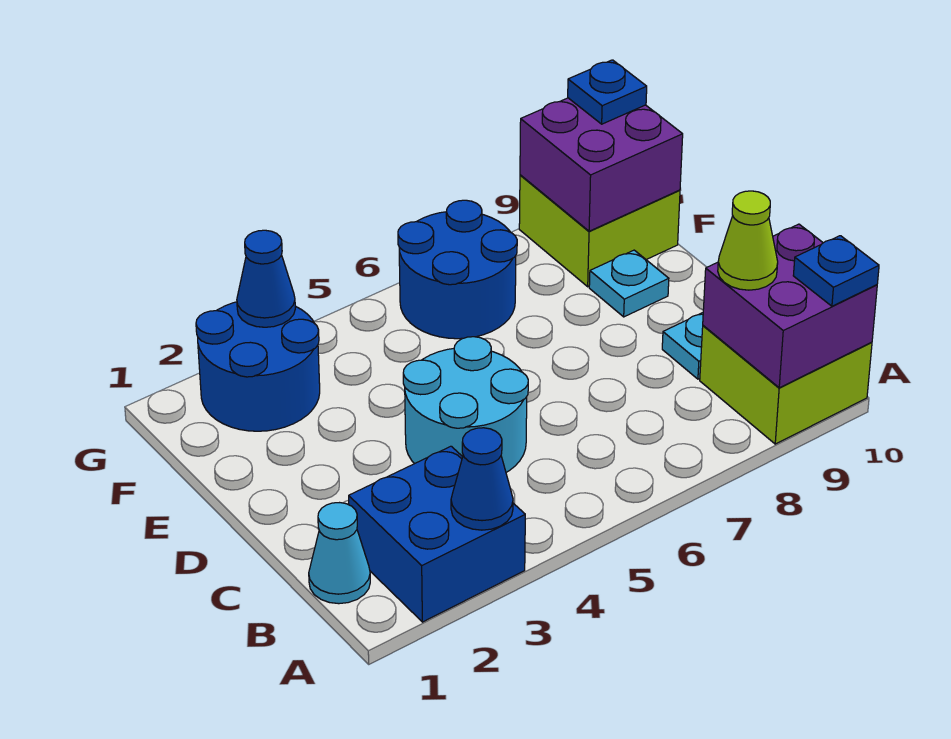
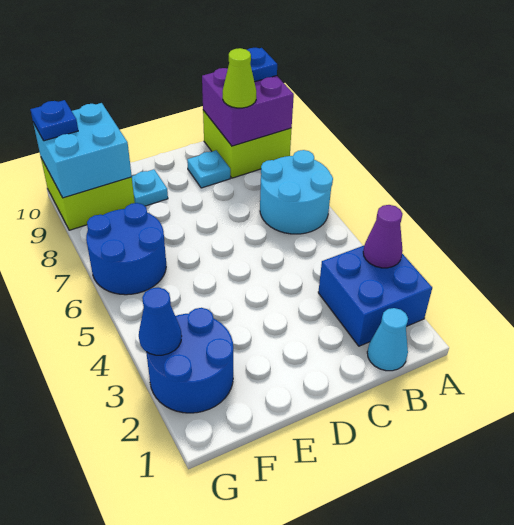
blue 1x1 cone [451,428,513,530] -> purple 1x1 cone [363,205,403,268]
cyan 2x2 round brick [403,337,528,472] -> cyan 2x2 round brick moved to [260,150,333,234]
purple 2x2 brick [520,98,683,231] -> cyan 2x2 brick [33,103,132,198]

